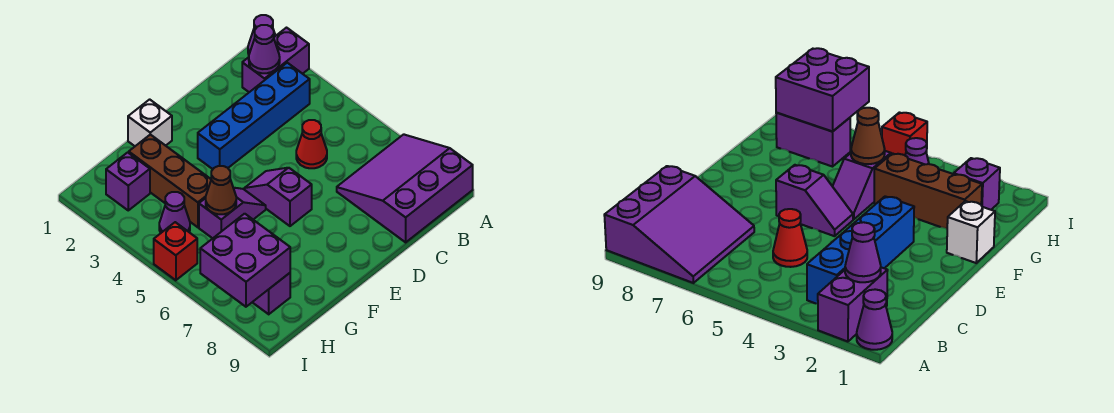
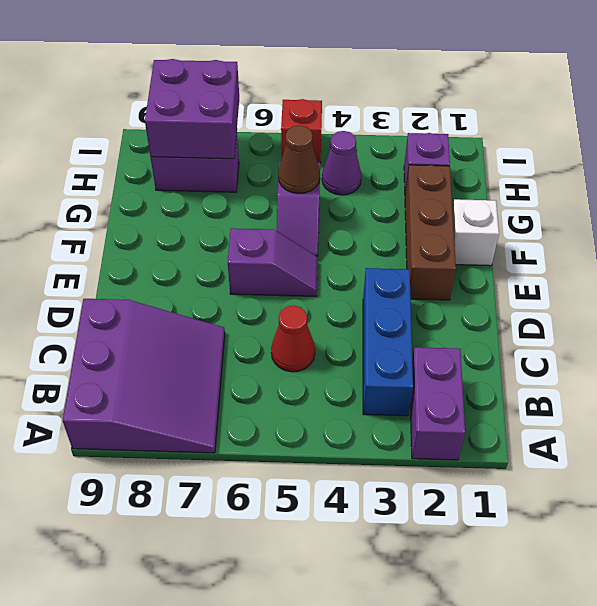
purple 1x1 cone [248,15,275,55] -> none
purple 1x1 cone [249,25,280,73] -> none
blue 1x4 brick [198,63,310,169] -> blue 1x3 brick [363,268,413,416]
brown 1x3 brick [129,135,211,227] -> brown 1x3 brick turned to [405,165,456,300]

